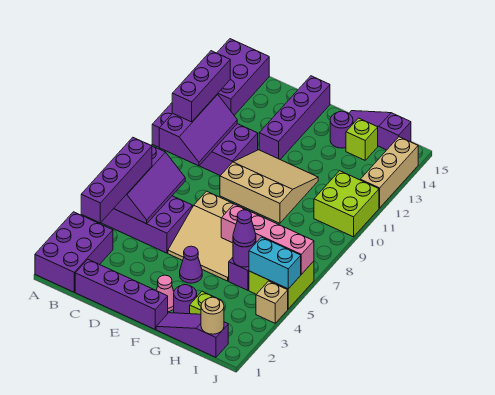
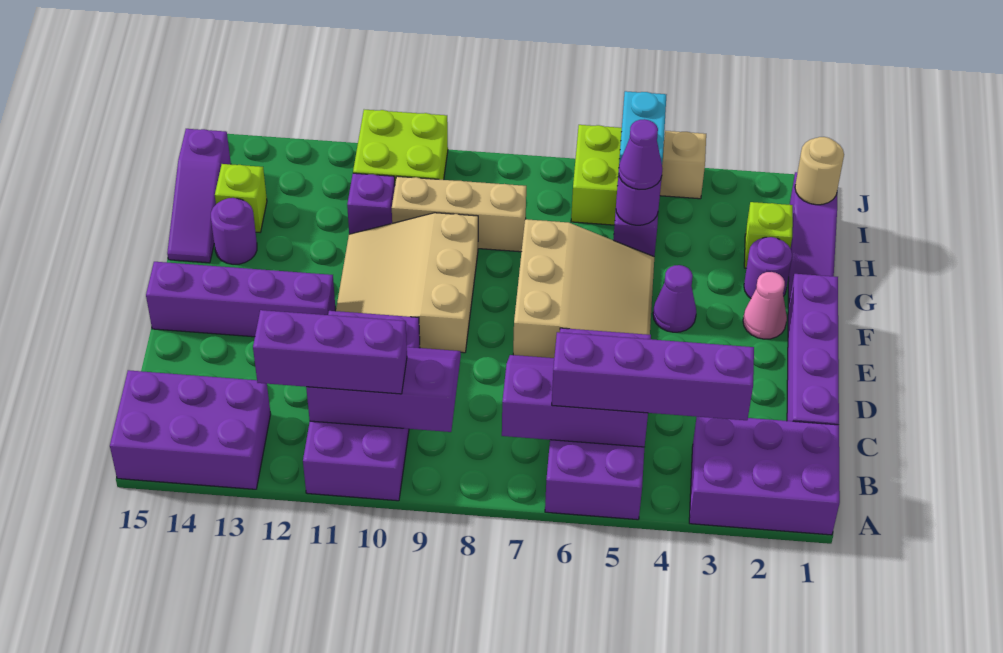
pink 1x4 brick [221,204,314,274] -> none
none -> purple 1x1 brick [347,173,395,234]
tan 1x3 brick [360,137,418,208] -> tan 1x3 brick moved to [392,176,526,252]

